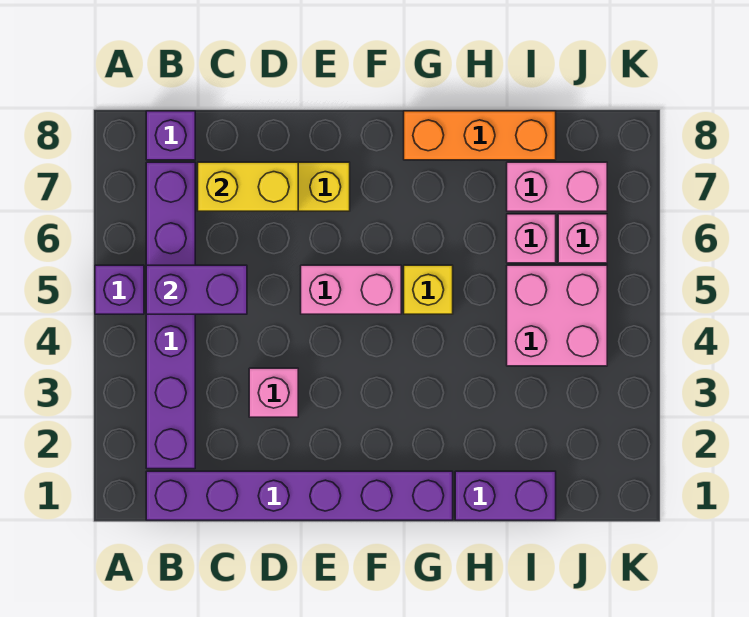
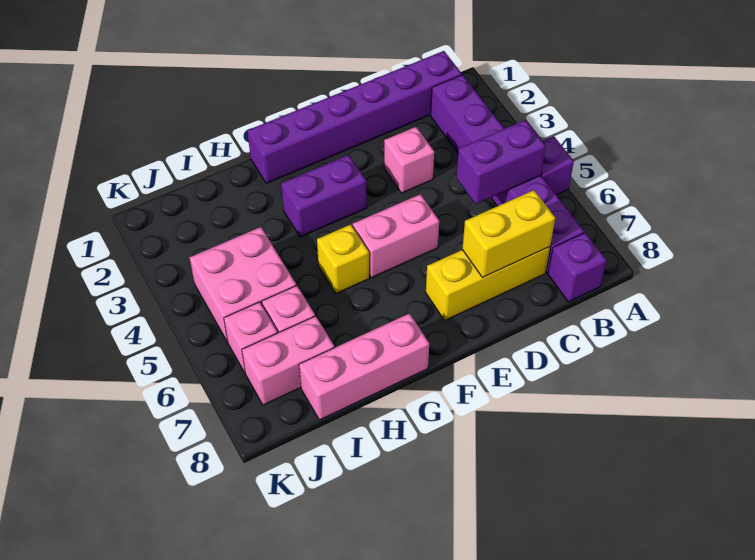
orange 1x3 brick [404,111,556,160] -> pink 1x3 brick [299,313,429,420]
purple 1x2 brick [455,471,556,520] -> purple 1x2 brick moved to [281,155,367,237]

